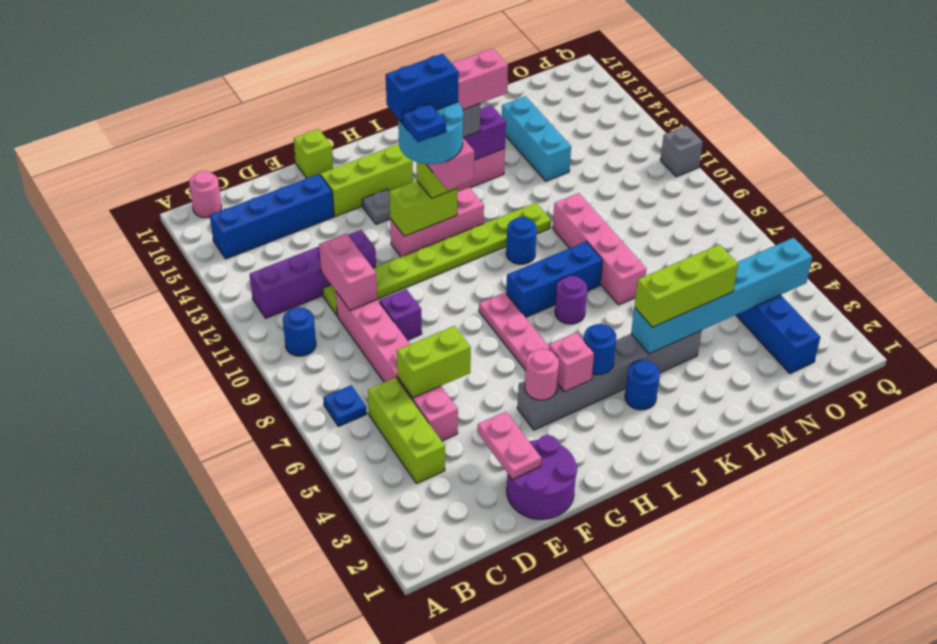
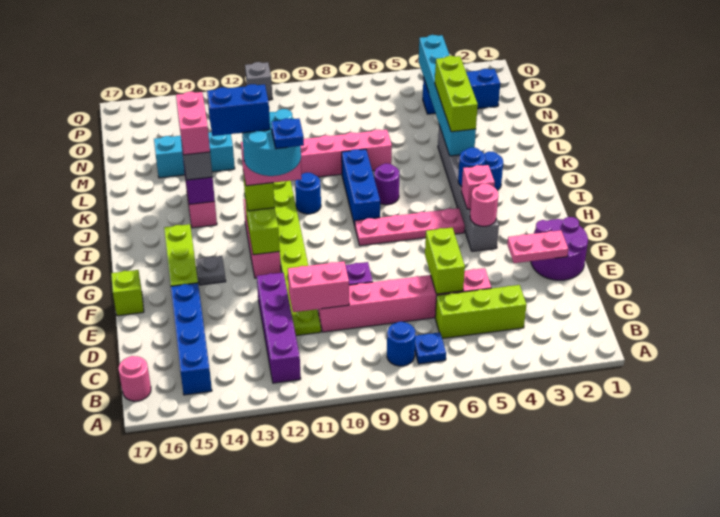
blue 1x1 round brick [283,307,316,356] -> blue 1x1 round brick moved to [387,322,415,366]
blue 1x2 brick [386,54,459,123] -> blue 1x2 brick turned to [207,84,270,136]

